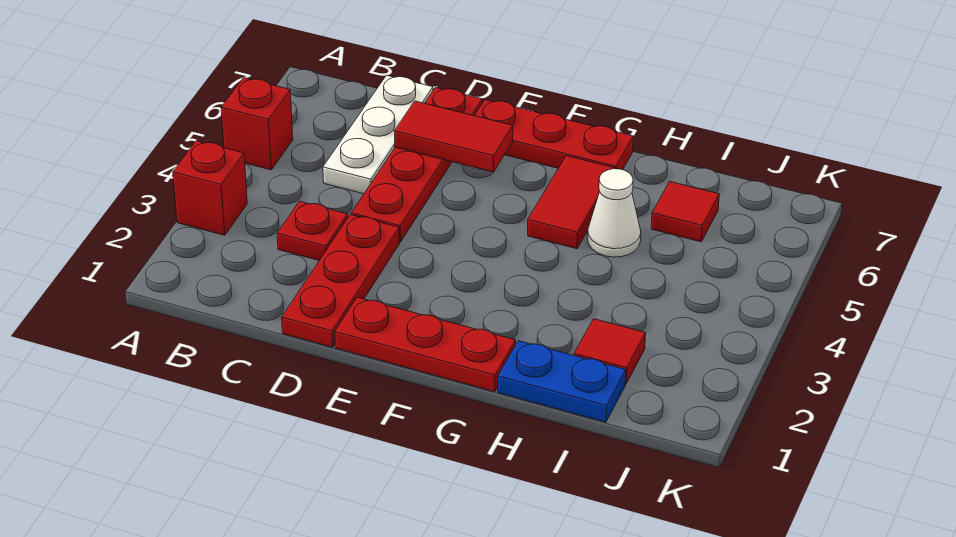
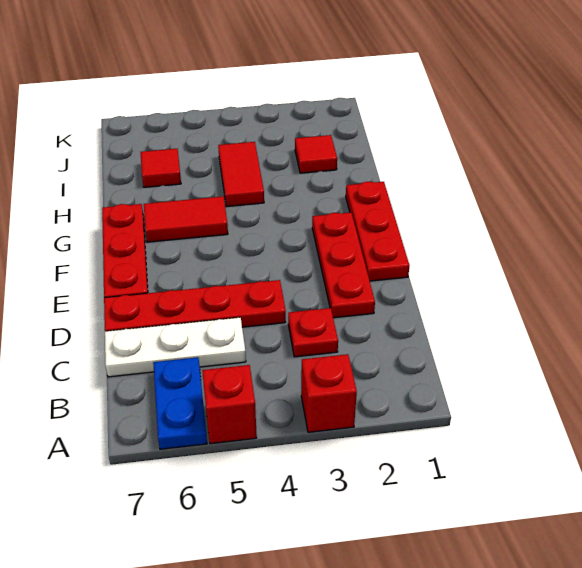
red 1x3 plate [282,215,400,347] -> red 1x3 plate turned to [312,212,375,318]
red 1x2 tile [394,101,513,172] -> red 1x2 tile moved to [218,142,264,207]
blue 1x2 plate [498,341,626,422] -> blue 1x2 plate moved to [153,357,207,449]
white 1x1 cone [587,169,641,257] -> none

